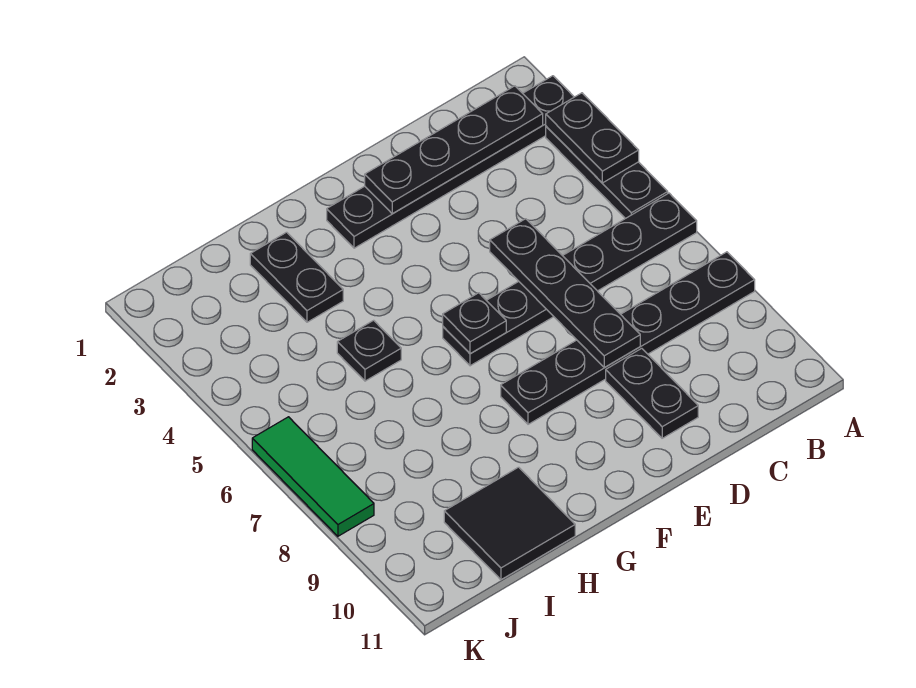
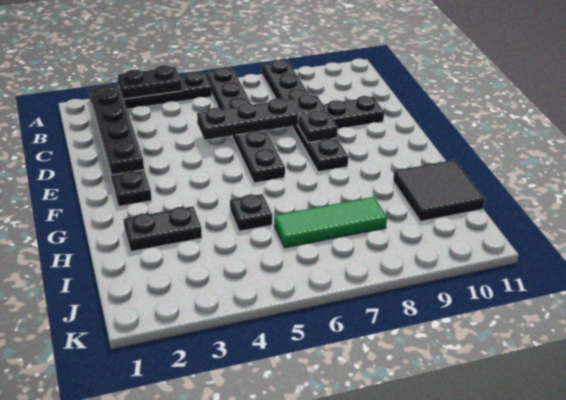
black 1x1 plate [443,293,506,354] -> black 1x1 plate moved to [298,111,338,143]
green 1x3 tile [252,417,374,536] -> green 1x3 tile moved to [274,197,387,248]

